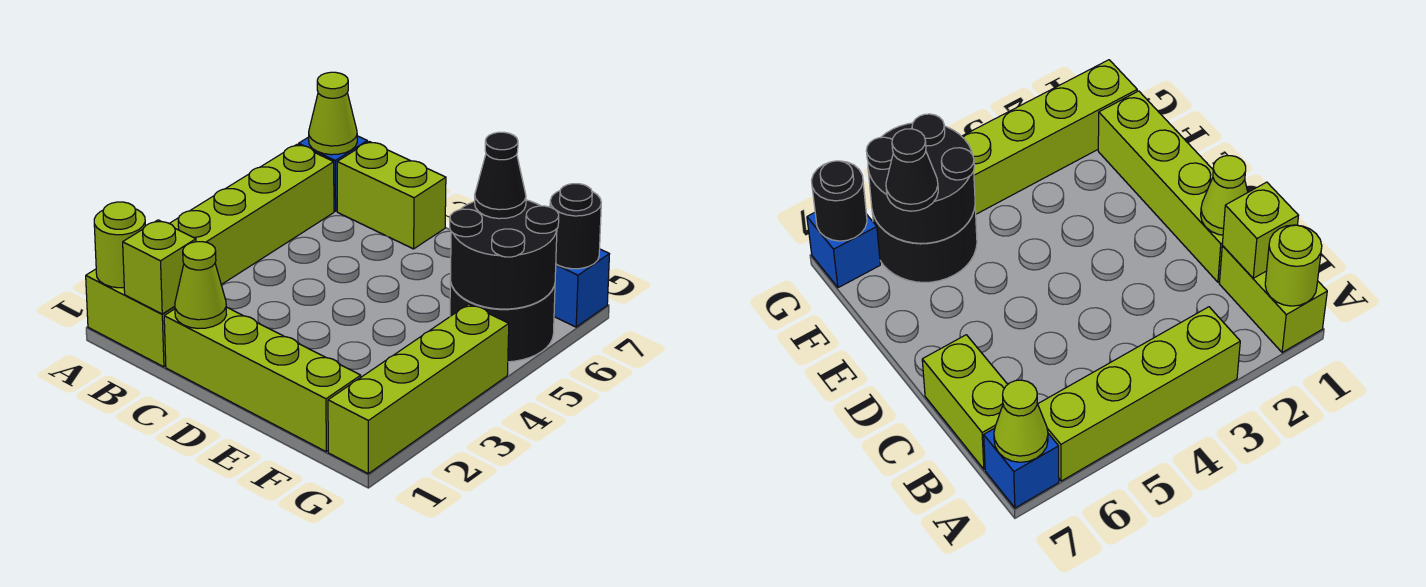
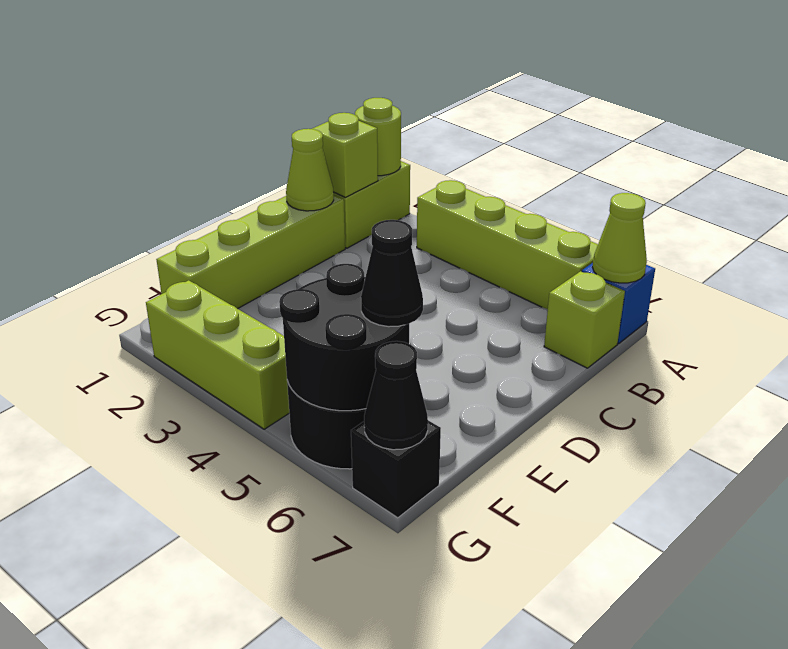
lime 1x2 brick [337,142,446,249] -> lime 1x1 brick [544,271,625,368]
lime 1x4 brick [328,304,509,474] -> lime 1x3 brick [146,280,289,429]
blue 1x1 brick [554,249,609,327] -> black 1x1 brick [351,420,441,518]
black 1x1 round brick [550,184,601,269] -> black 1x1 cone [364,341,428,450]

